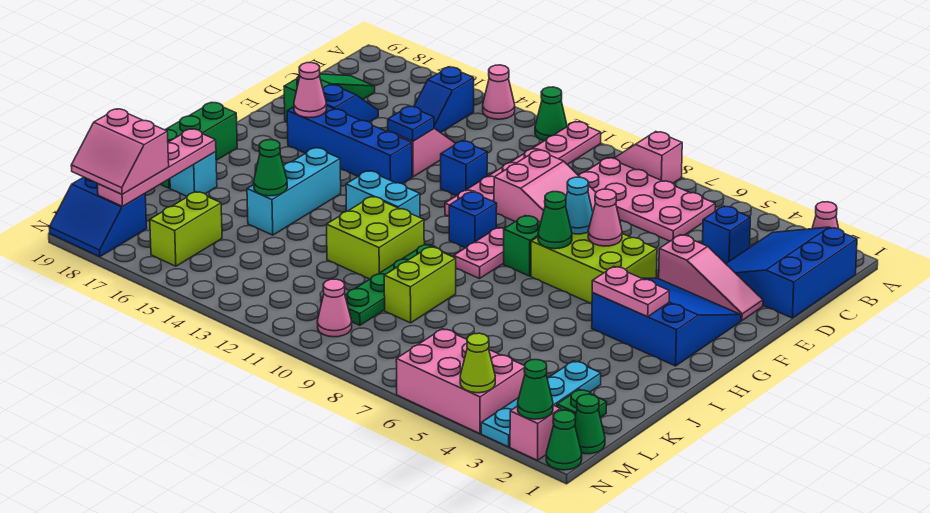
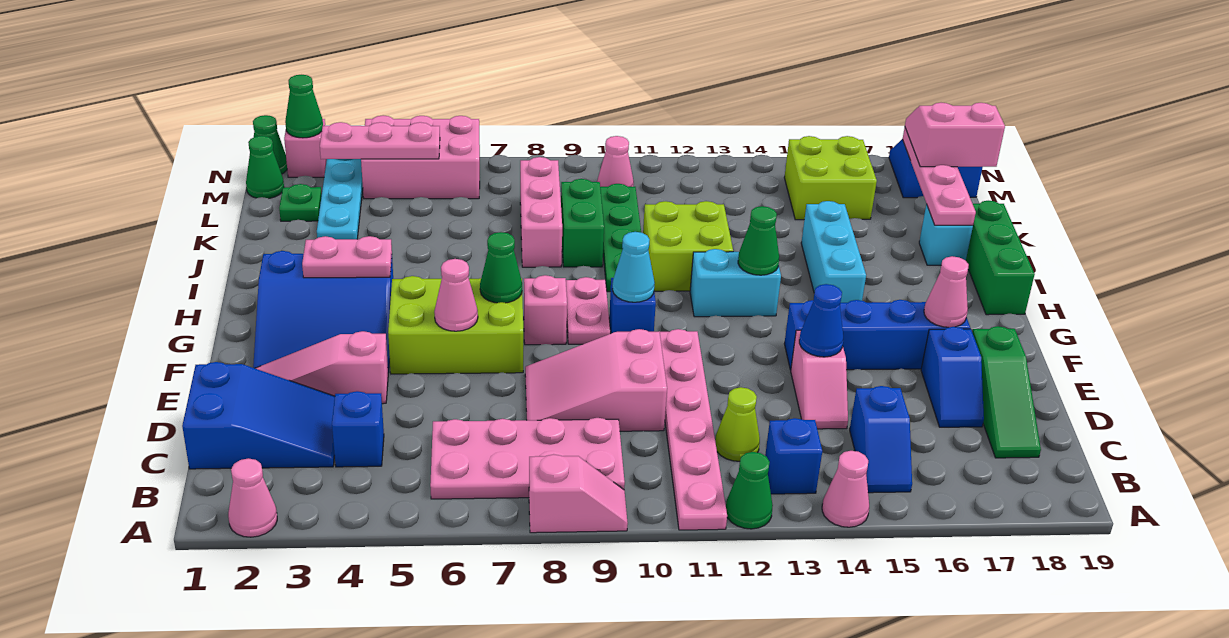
blue 3x3 slope [726,227,857,318] -> blue 2x3 slope [182,362,335,469]
blue 1x2 slope [414,67,474,133] -> blue 1x2 slope turned to [850,386,912,493]
blue 1x1 brick [441,141,487,196] -> blue 1x1 brick moved to [765,418,822,494]
blue 1x1 plate [388,107,434,141] -> blue 1x1 cone [799,284,843,357]
cyan 1x1 cone [565,177,593,234] -> cyan 1x1 cone moved to [612,232,655,302]
green 1x1 brick [504,216,541,276] -> pink 1x1 brick [524,275,567,345]
none -> pink 1x3 brick [520,157,562,267]
lime 1x2 brick [384,247,456,323] -> green 1x2 brick [561,179,604,267]
green 1x1 cone [254,140,287,196] -> green 1x1 cone moved to [738,206,779,275]
lime 1x2 brick [150,192,222,266] -> lime 2x2 brick [784,136,877,220]
none -> pink 1x3 plate [320,122,440,159]
lime 1x1 cone [460,333,495,393] -> lime 1x1 cone moved to [715,387,760,461]

